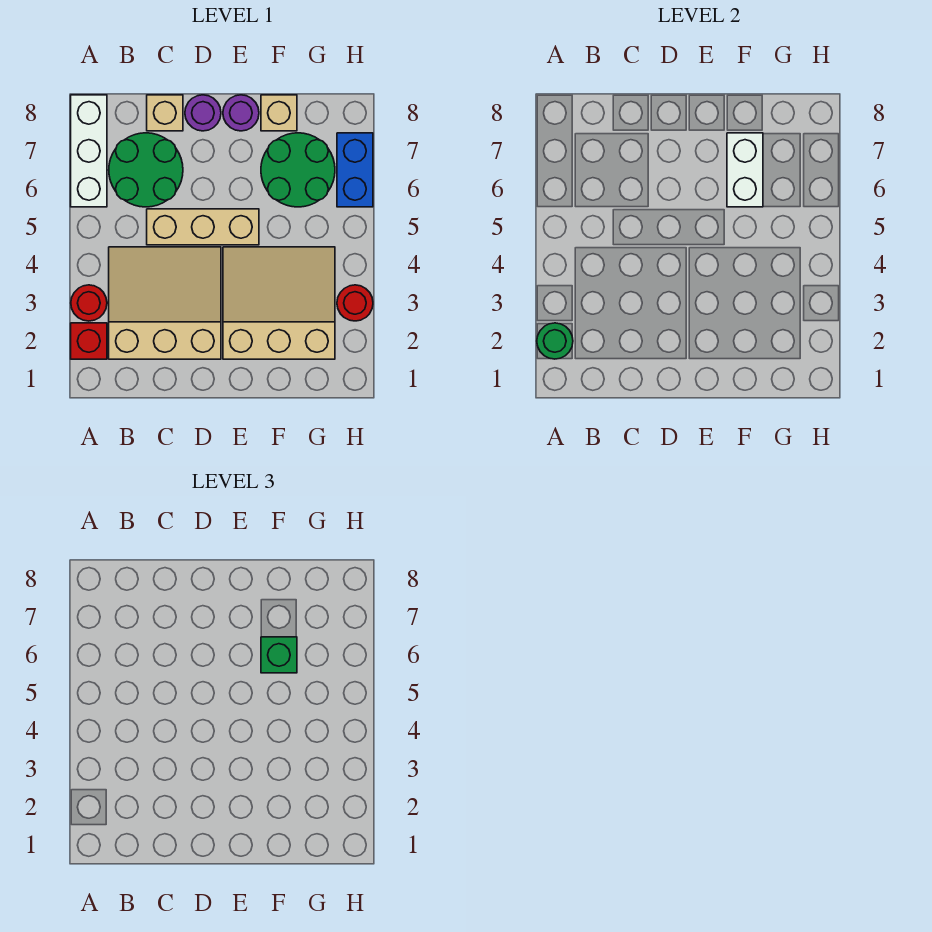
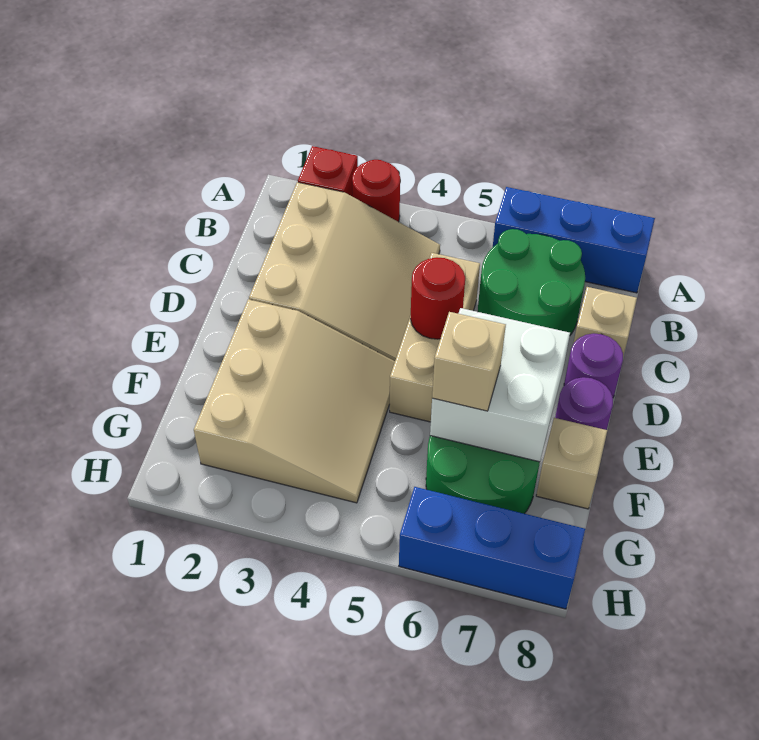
green 1x1 round brick [537,323,573,359] -> none
white 1x3 brick [71,95,107,207] -> blue 1x3 brick [493,187,655,293]
white 1x2 brick [727,133,763,207] -> white 2x2 brick [430,308,570,462]
green 1x1 brick [261,637,297,673] -> tan 1x1 brick [432,312,506,411]
red 1x1 round brick [337,285,373,321] -> red 1x1 round brick moved to [411,257,465,339]
blue 1x2 brick [337,133,373,207] -> blue 1x3 brick [399,487,585,609]

